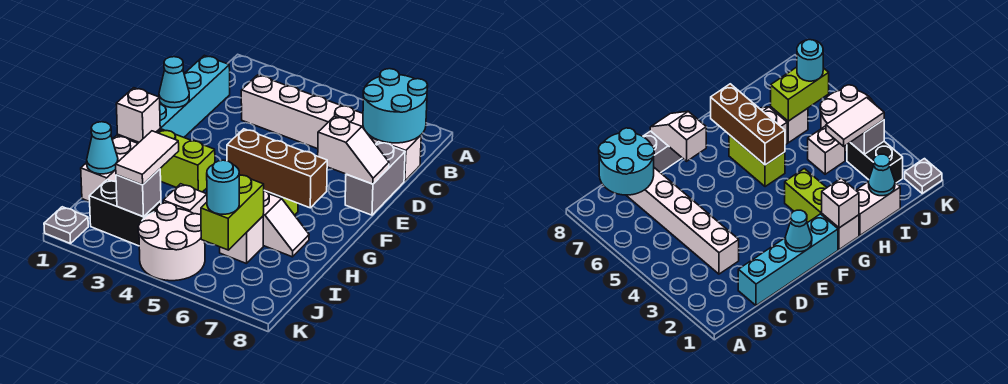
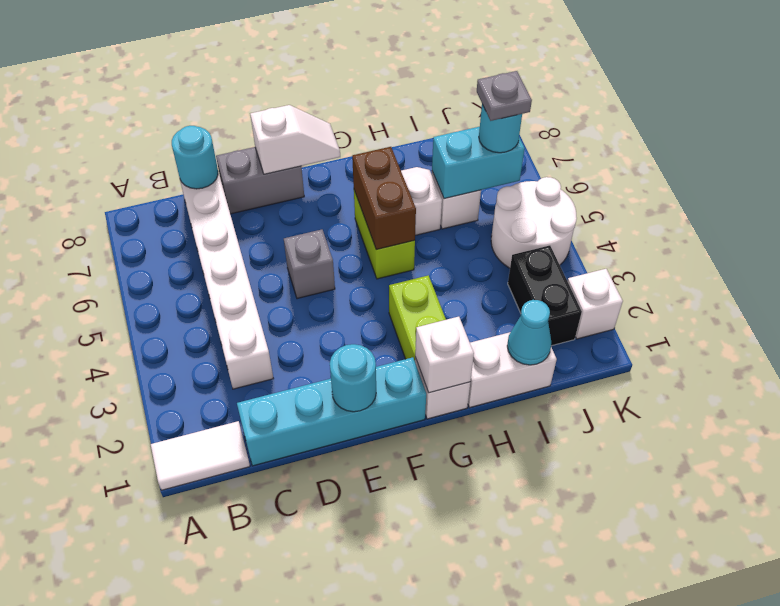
cyan 2x2 round brick [363,69,428,143] -> cyan 1x1 round brick [172,126,218,189]
cyan 1x1 cone [159,57,189,108] -> cyan 1x1 round brick [330,344,376,412]
white 1x2 slope [318,116,389,184] -> white 1x2 slope turned to [250,105,340,174]
brown 1x3 brick [227,129,327,208] -> brown 1x2 brick [352,147,416,250]
white 1x2 tile [116,131,179,185] -> white 1x2 tile moved to [151,421,250,490]
white 1x1 brick [163,184,207,215] -> white 1x1 brick moved to [567,269,623,339]
lime 1x2 brick [201,175,264,250] -> cyan 1x2 brick [432,127,525,199]
grey 1x1 brick [116,169,161,217] -> grey 1x1 brick moved to [284,229,335,299]
grey 1x1 plate [44,207,88,244] -> grey 1x1 plate moved to [477,71,532,121]

